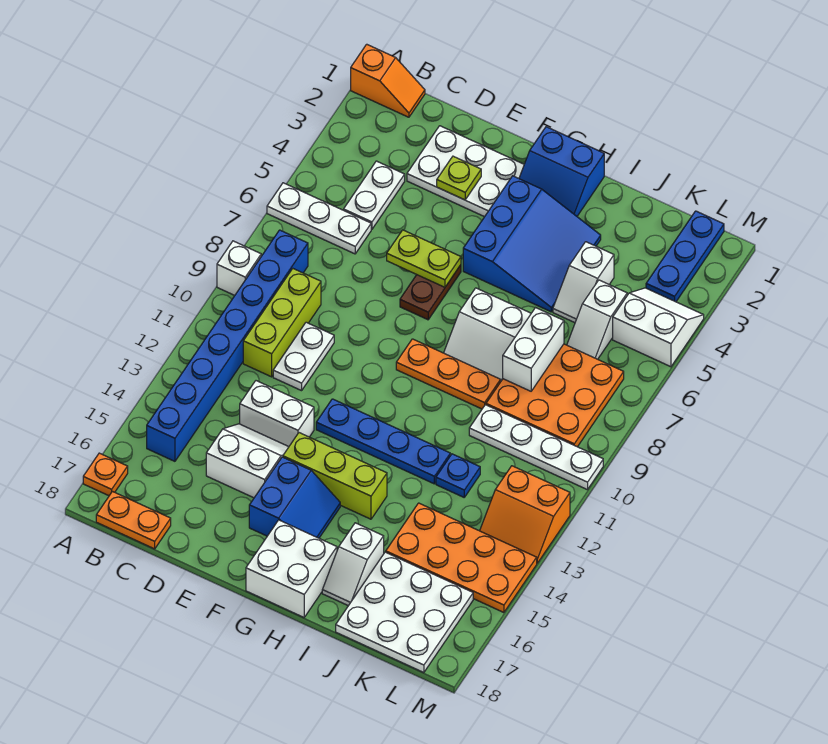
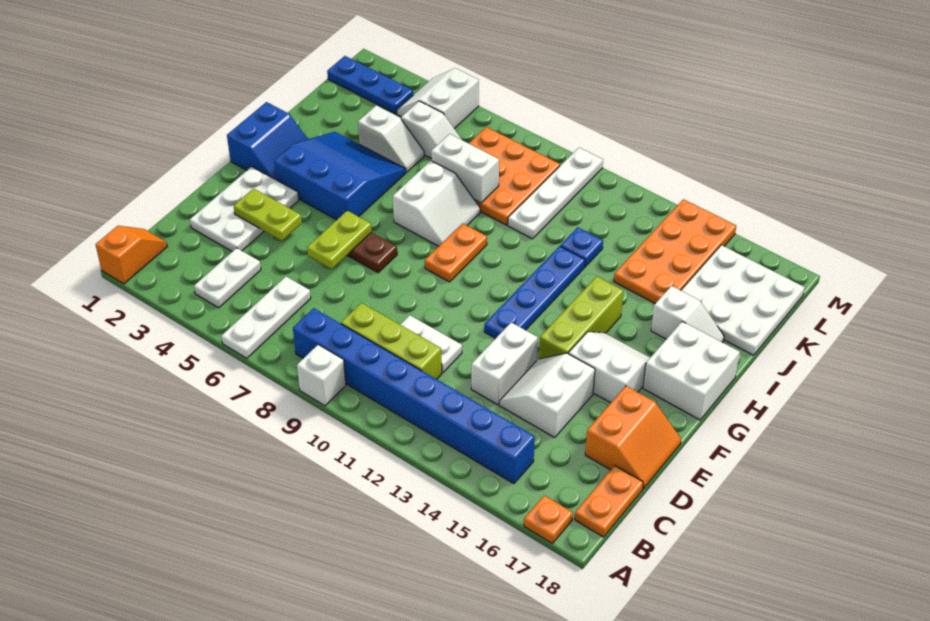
white 1x2 plate [344,161,405,229] -> white 1x2 plate turned to [194,248,261,308]
lime 1x1 plate [437,156,481,200] -> lime 1x2 plate [234,189,302,241]
blue 2x2 slope [249,457,340,538] -> white 2x2 slope [568,332,650,403]
orange 1x3 plate [396,339,501,409] -> orange 1x2 plate [425,223,487,282]
orange 2x2 slope [480,466,570,563] -> orange 2x2 slope moved to [585,386,681,489]

